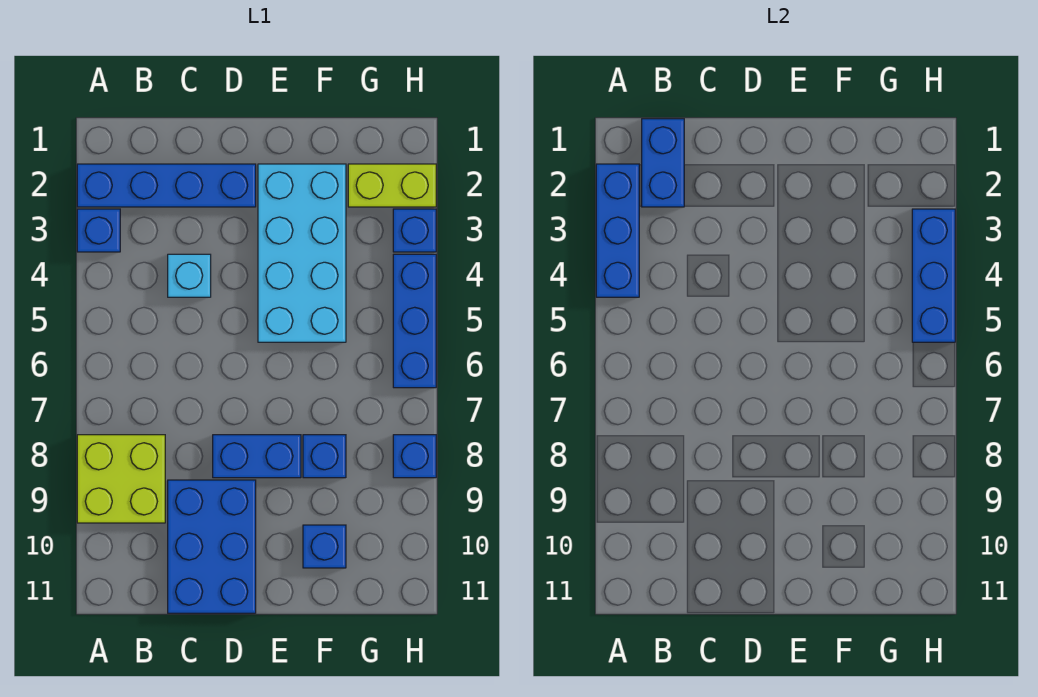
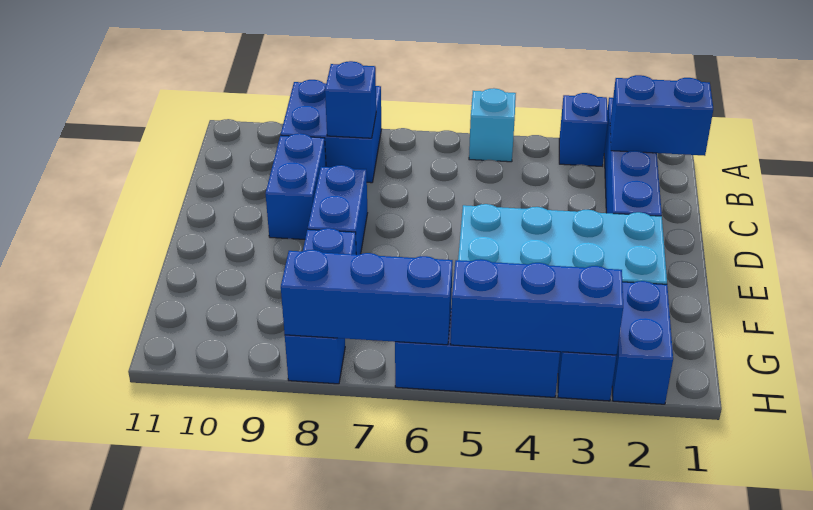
blue 1x3 brick [596,164,639,297] -> blue 1x3 brick moved to [281,250,453,345]
lime 2x2 brick [77,435,165,523] -> blue 2x2 brick [281,80,381,183]
cyan 1x1 brick [168,254,211,297] -> cyan 1x1 brick moved to [469,88,516,162]
blue 2x3 brick [168,480,256,613] -> blue 1x2 brick [265,133,326,239]
blue 1x1 brick [303,525,346,568] -> blue 1x1 brick moved to [325,61,376,138]
lime 1x2 brick [348,164,436,207] -> blue 1x2 brick [612,281,673,404]

